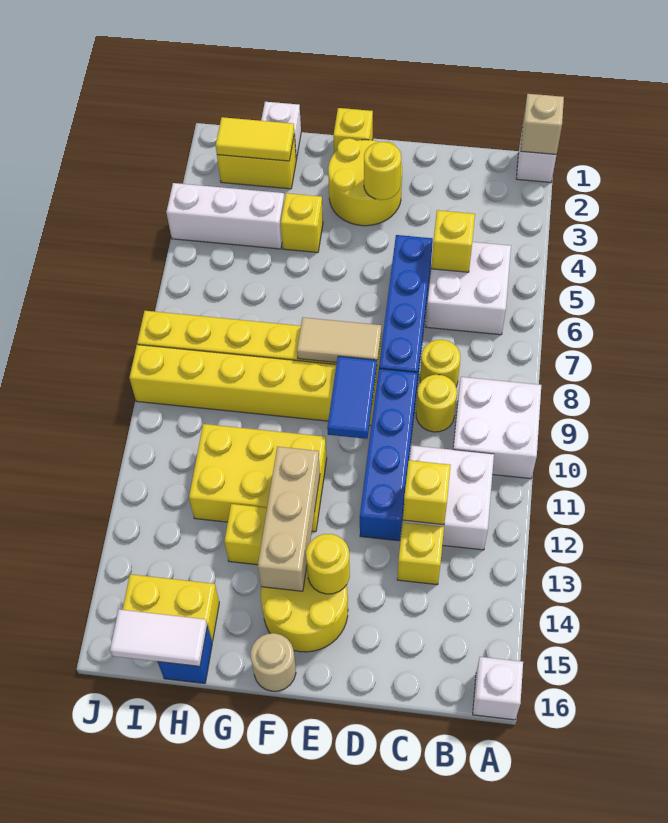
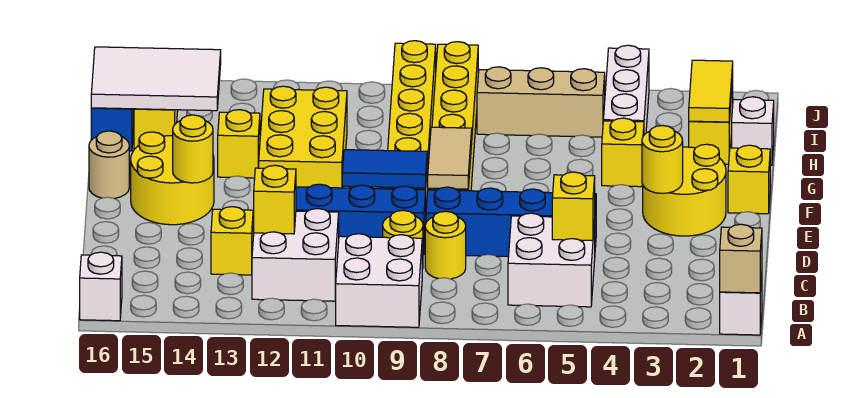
tan 1x3 brick [258,447,320,591] -> tan 1x3 brick moved to [477,67,605,137]
white 1x2 tile [110,609,207,666] -> white 2x3 tile [91,47,221,111]

